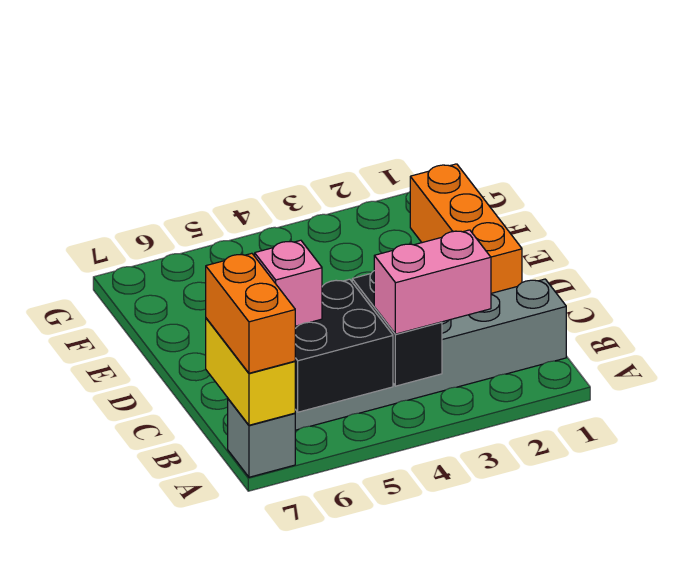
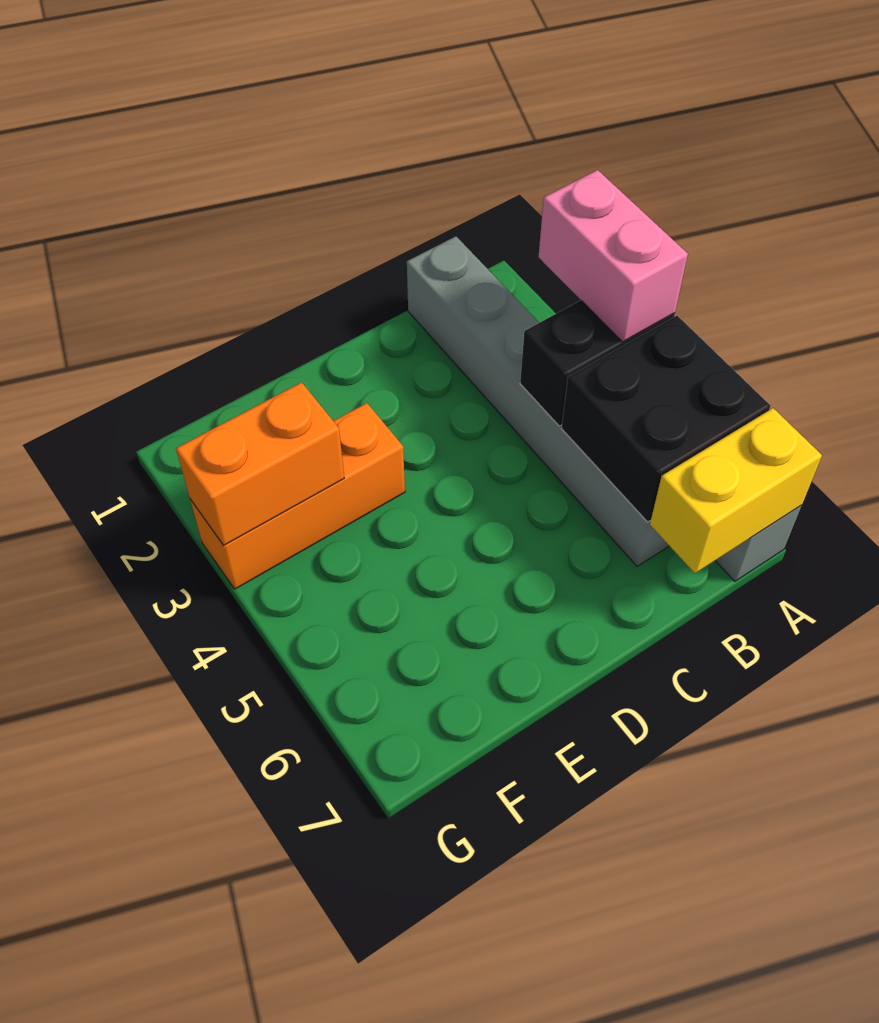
orange 1x2 brick [206,253,295,373] -> orange 1x2 brick moved to [176,382,344,546]
pink 1x1 brick [255,240,322,326] -> none
orange 1x3 brick [410,164,522,293] -> orange 1x3 brick moved to [190,403,405,589]

